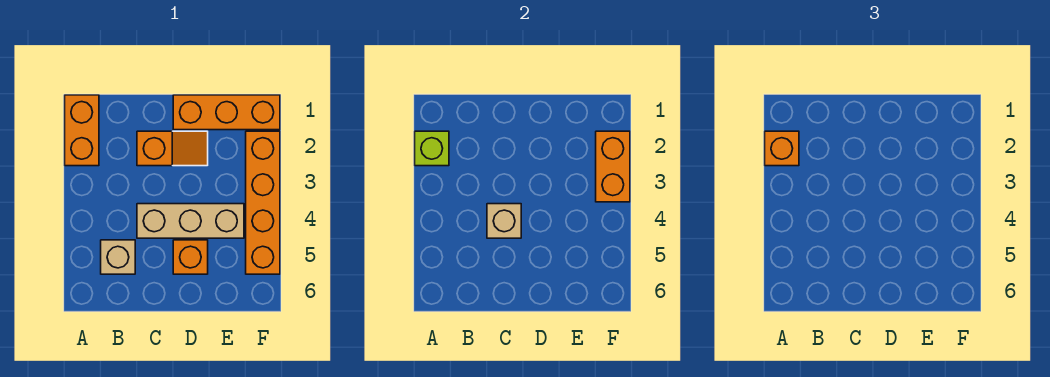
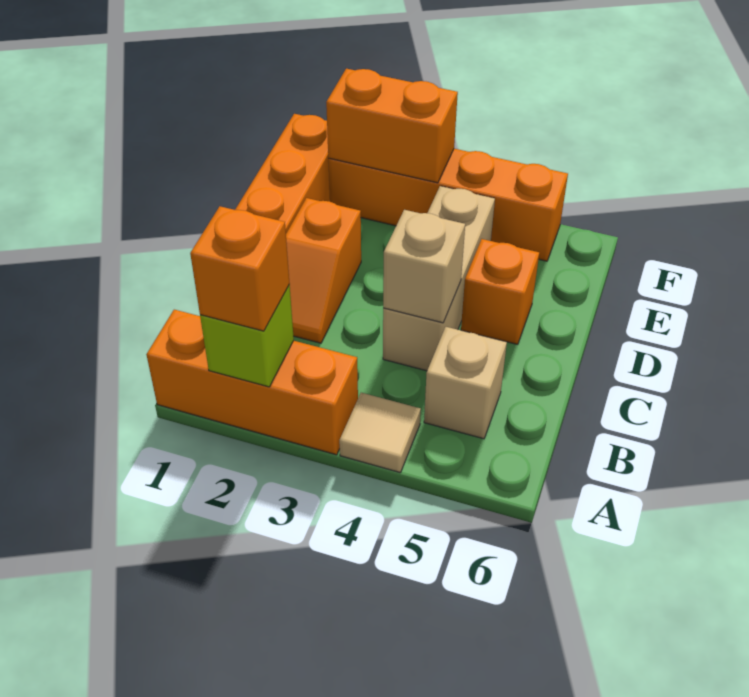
orange 1x2 brick [65,95,99,166] -> orange 1x3 brick [146,310,358,455]
none -> tan 1x1 tile [339,393,421,473]
orange 1x2 slope [137,131,208,166] -> orange 1x2 slope turned to [286,198,361,343]

